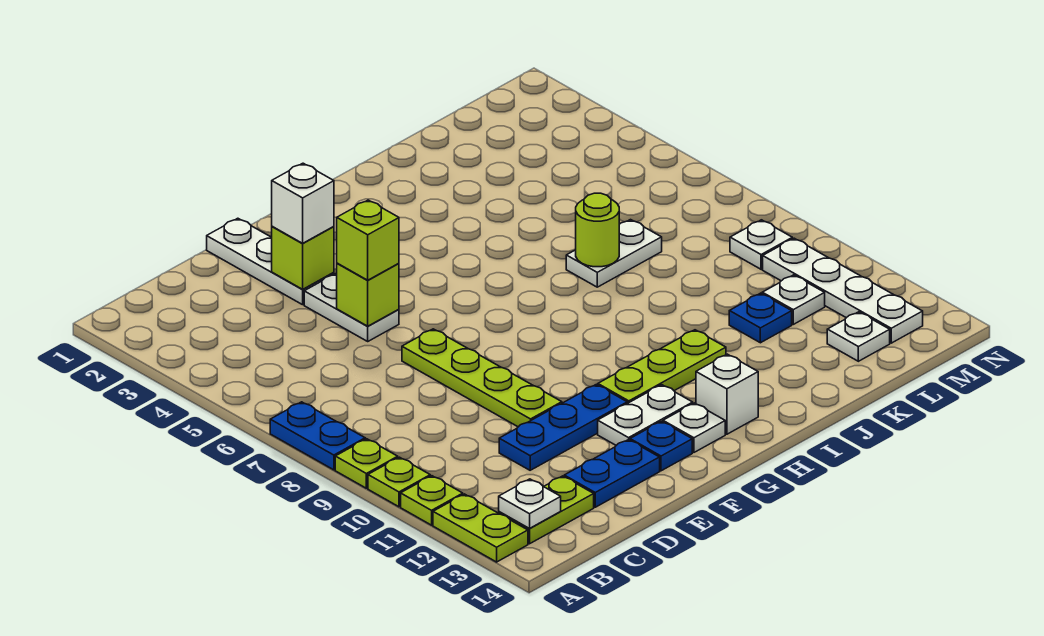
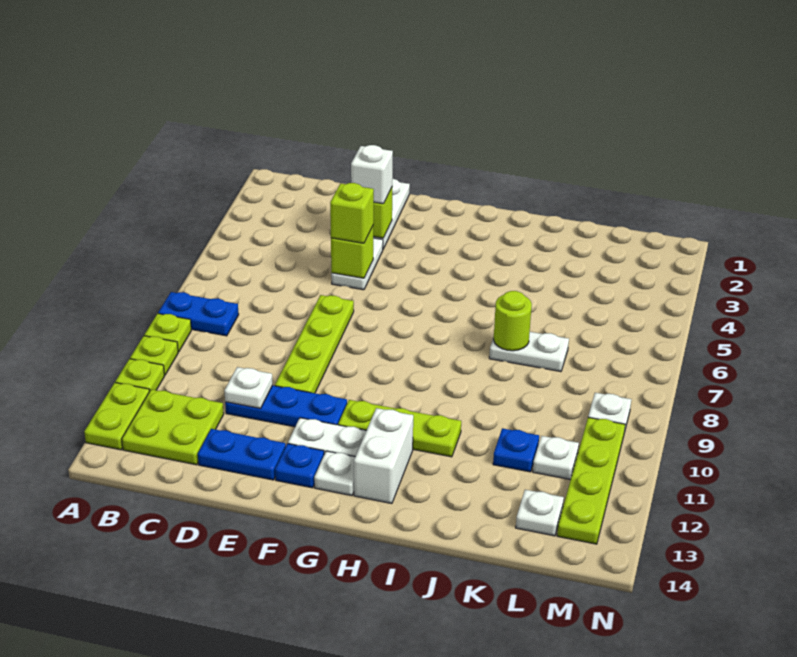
blue 1x2 plate [270,402,365,470] -> blue 1x2 plate turned to [158,292,239,336]
lime 1x2 plate [499,476,594,544] -> lime 2x2 plate [122,389,224,465]
white 1x1 plate [499,479,561,528] -> white 1x1 plate moved to [224,367,273,408]
white 1x1 brick [696,354,758,434] -> white 1x2 brick [354,408,413,503]
white 1x4 plate [763,238,923,343] -> lime 1x4 plate [557,417,625,544]

